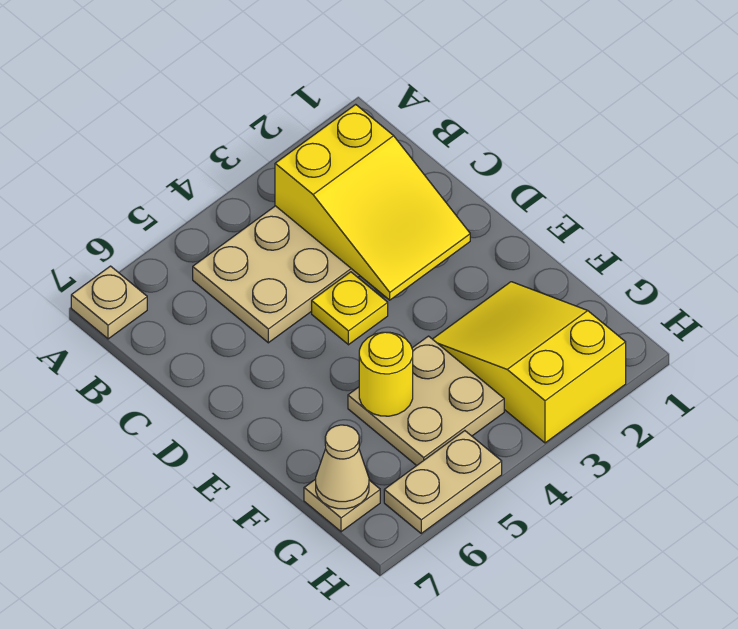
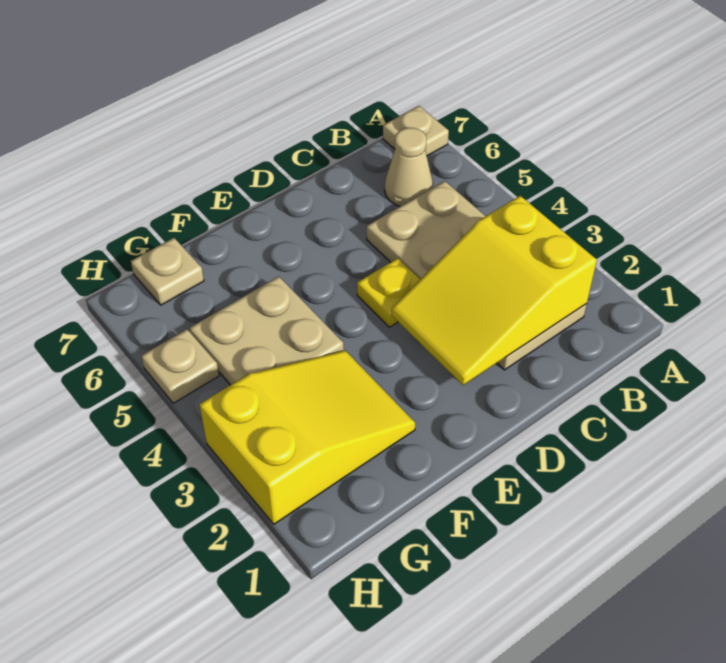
yellow 1x1 round brick [359,332,413,416] -> none
tan 1x1 cone [316,425,369,509] -> tan 1x1 cone moved to [385,128,433,206]
tan 1x2 plate [384,431,502,533] -> tan 1x1 plate [141,329,219,403]

